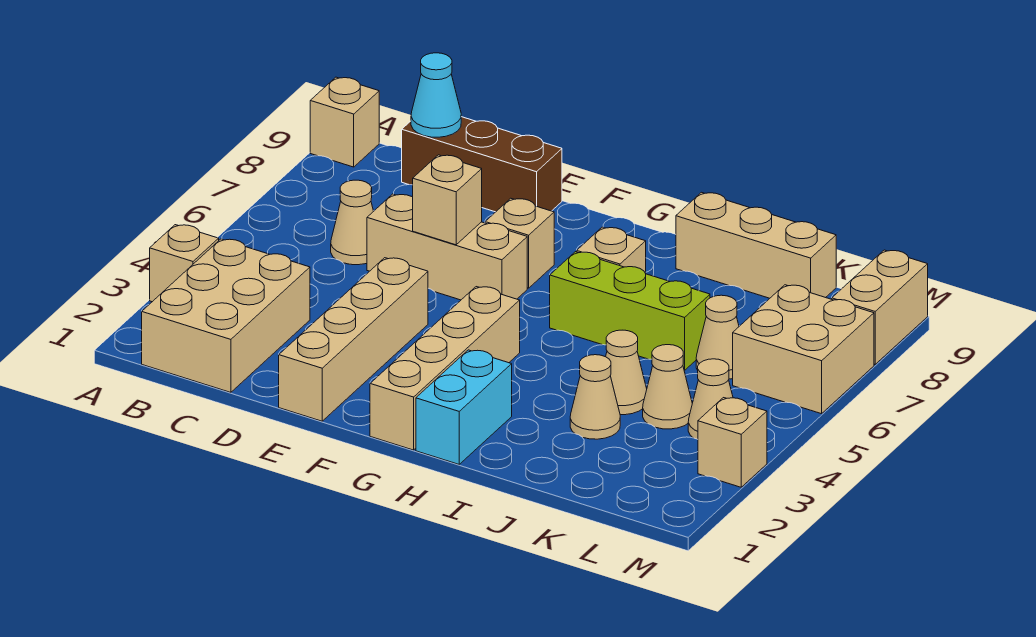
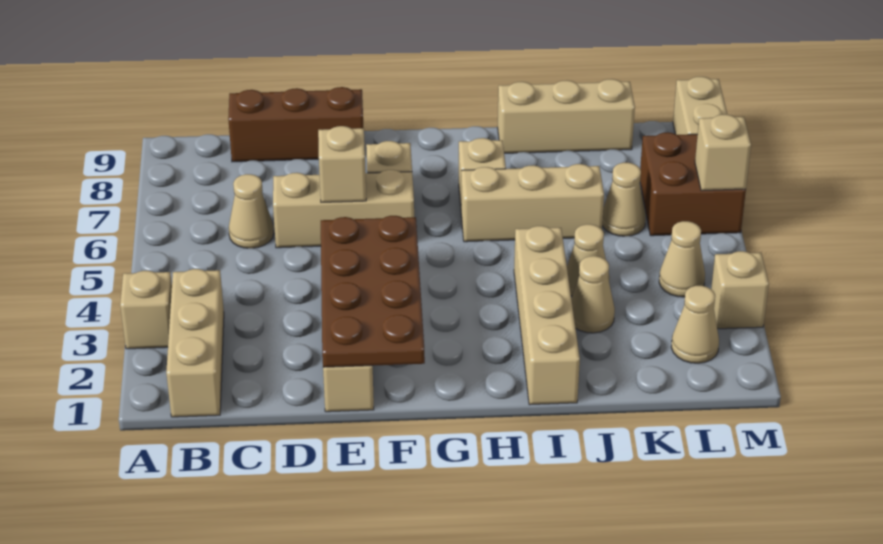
tan 1x1 brick [310,77,379,167] -> tan 1x1 brick moved to [695,115,751,191]
tan 2x3 brick [142,239,310,392] -> tan 1x3 brick [166,269,224,417]
cyan 1x1 cone [411,53,461,137] -> none
none -> brown 2x4 plate [321,216,425,367]
tan 1x4 brick [370,287,520,450] -> tan 1x4 brick moved to [514,226,580,405]
cyan 1x2 brick [416,350,512,464] -> none
lime 1x3 brick [550,252,710,371] -> tan 1x3 brick [461,164,604,242]
tan 1x1 cone [643,345,692,429] -> tan 1x1 cone moved to [671,286,719,363]
tan 2x2 brick [733,285,874,414] -> brown 2x2 brick [640,132,746,236]

